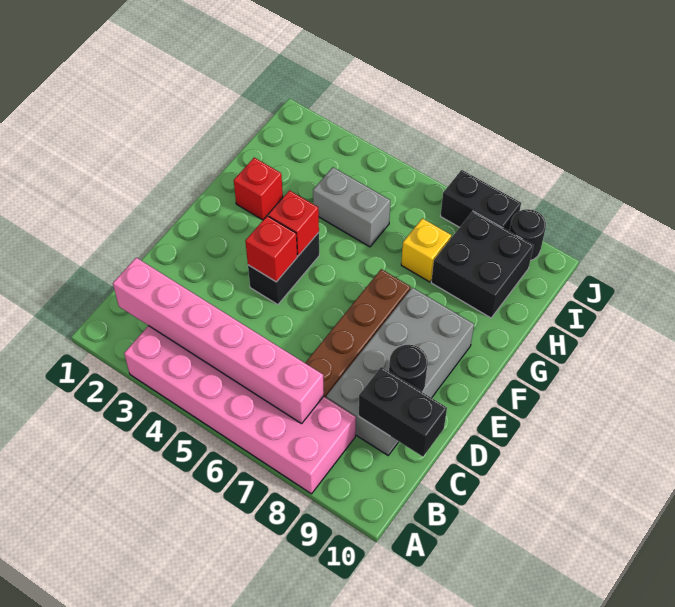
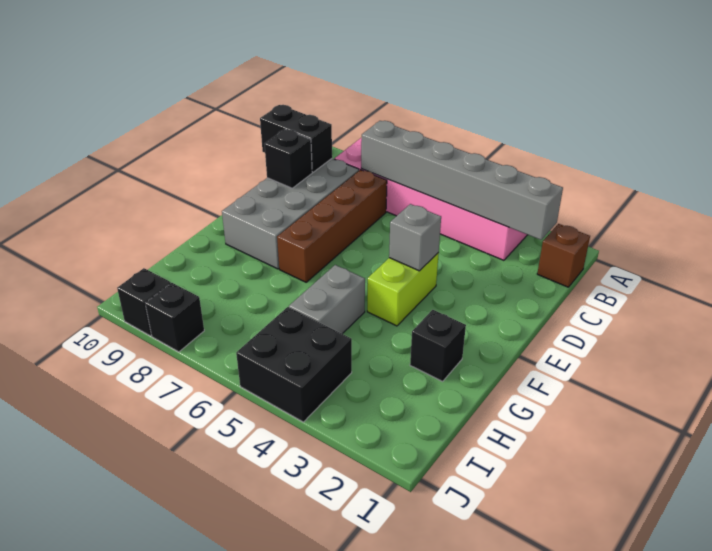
none -> brown 1x1 brick [537,224,590,287]
pink 1x6 brick [113,258,324,424] -> grey 1x6 brick [361,121,563,240]
black 1x1 round brick [389,345,428,392] -> black 1x1 brick [264,129,312,188]
black 1x2 brick [248,233,319,305] -> lime 1x2 brick [367,253,439,326]
red 1x1 brick [245,216,297,282] -> grey 1x1 brick [389,204,441,271]
red 1x1 brick [268,191,319,256] -> none
red 1x1 brick [234,158,283,220] -> black 1x1 brick [410,310,466,381]
grey 1x2 brick [313,167,390,247] -> grey 1x2 brick turned to [289,265,365,334]
yellow 1x1 brick [401,218,451,282] -> none
black 2x2 brick [431,211,533,318] -> black 2x2 brick moved to [236,307,352,422]
black 1x2 brick [441,170,521,231] -> black 1x1 brick [145,283,204,352]
black 1x1 round brick [509,209,546,261] -> black 1x1 brick [117,268,171,336]

